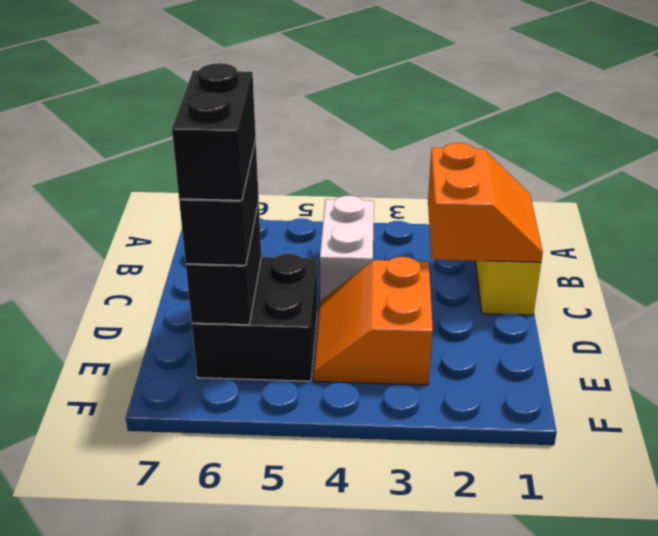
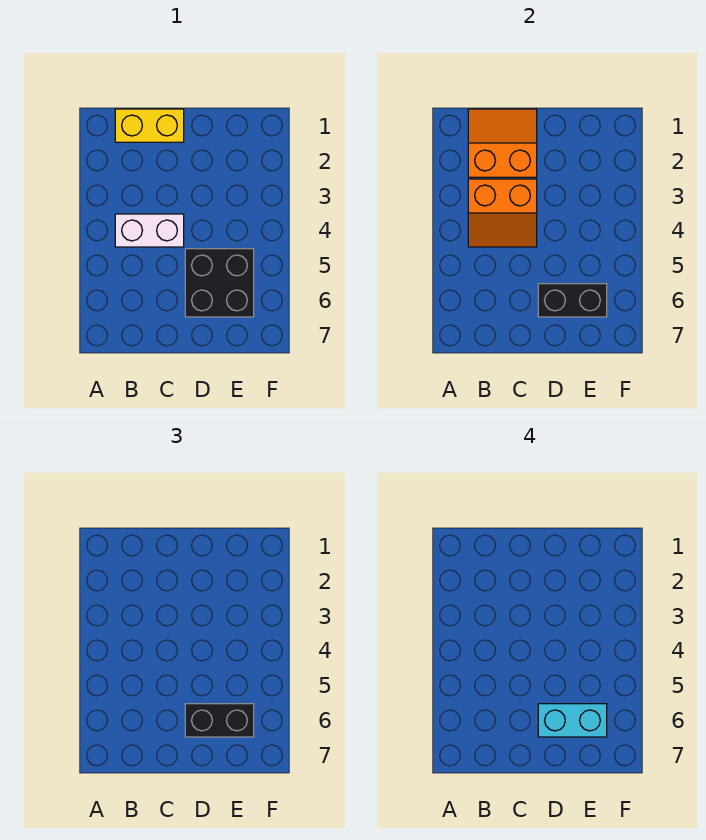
orange 2x2 slope [314,257,433,385] -> orange 2x2 slope moved to [468,179,537,247]
black 1x2 brick [172,63,256,200] -> cyan 1x2 brick [538,704,607,737]

